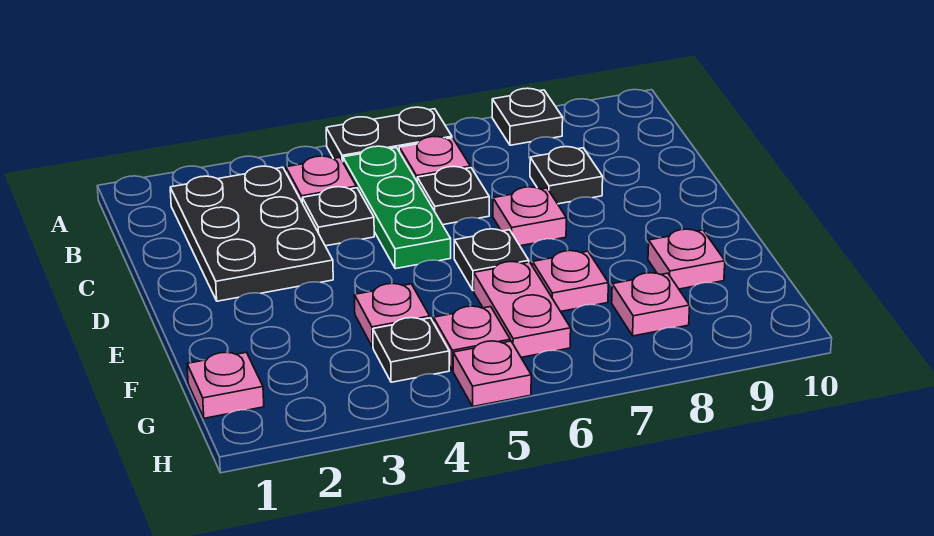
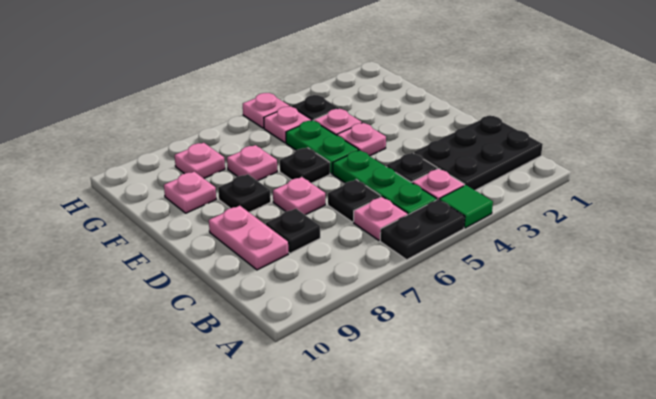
none -> green 1x1 tile [439,185,493,228]
black 1x1 plate [492,88,563,145] -> black 1x1 plate moved to [218,174,271,212]
black 2x3 plate [170,166,333,301] -> black 2x3 plate turned to [414,116,543,190]
none -> green 1x2 plate [286,120,359,174]
pink 1x2 plate [474,262,571,357] -> pink 1x2 plate moved to [209,206,288,270]
pink 1x1 plate [187,352,264,418] -> pink 1x1 plate moved to [337,123,386,156]

